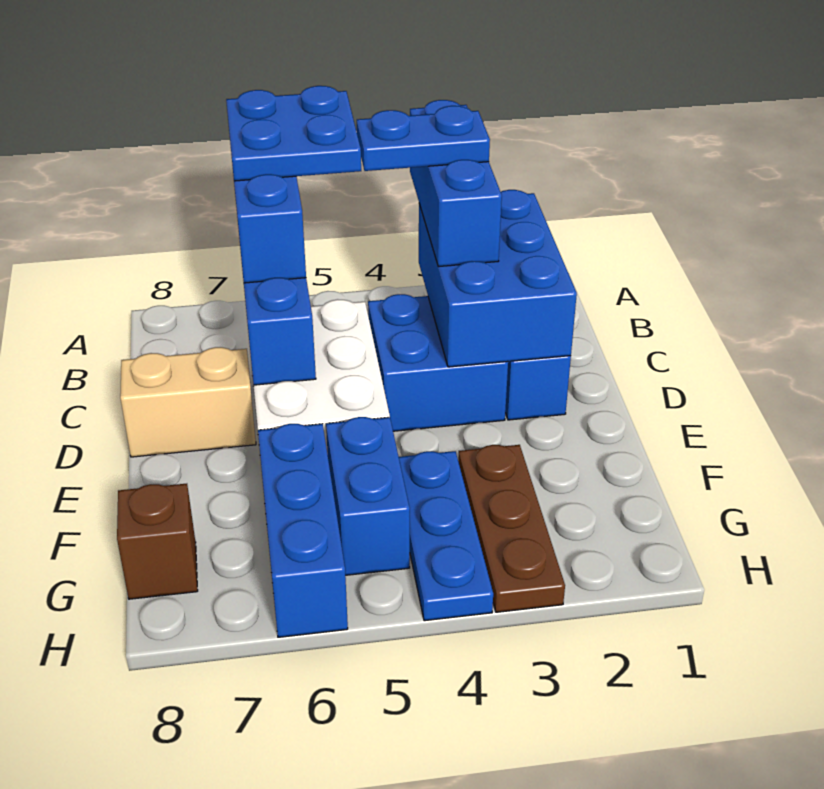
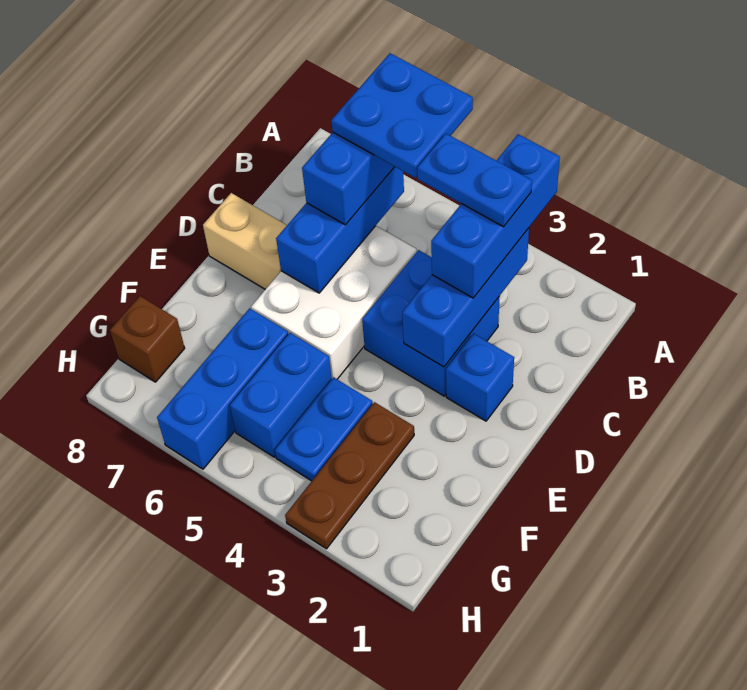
blue 2x3 brick [419,190,577,367] -> blue 1x3 brick [402,228,529,367]
blue 1x3 plate [399,451,493,621] -> blue 1x2 plate [275,377,373,481]

